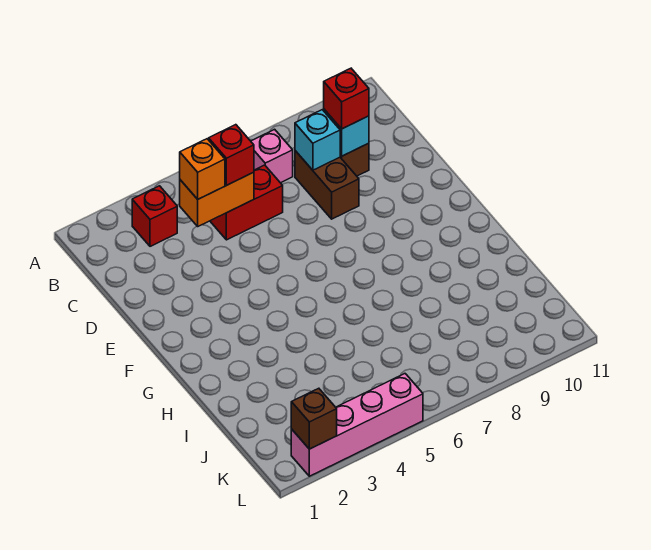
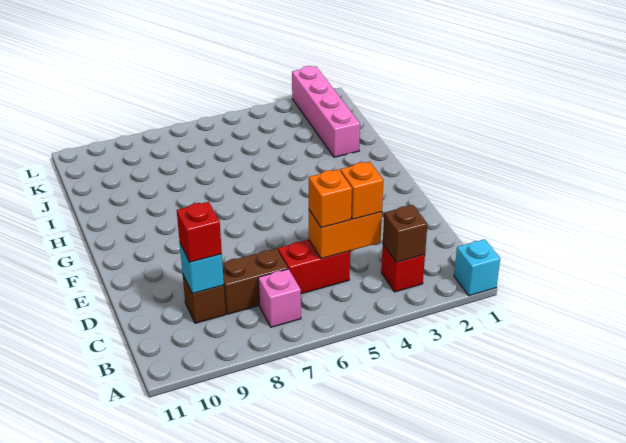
red 1x1 brick [209,125,254,185] -> orange 1x1 brick [309,169,352,228]
brown 1x2 brick [295,151,359,219] -> brown 1x2 brick turned to [222,249,288,314]
cyan 1x1 brick [295,110,340,170] -> cyan 1x1 brick moved to [454,239,500,296]
pink 1x4 brick [291,374,423,476] -> pink 1x4 brick turned to [292,66,360,157]
brown 1x1 brick [291,388,337,449] -> brown 1x1 brick moved to [383,205,427,262]

